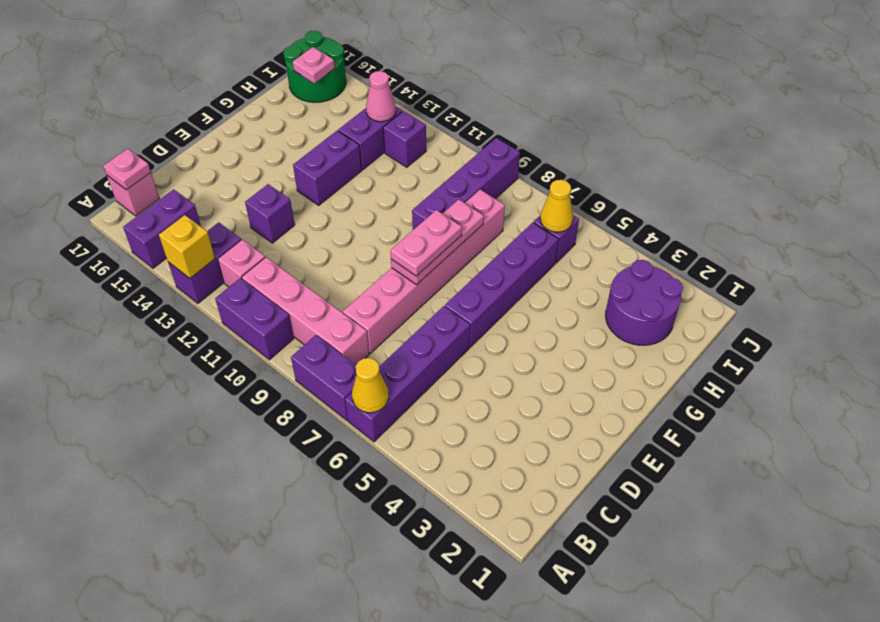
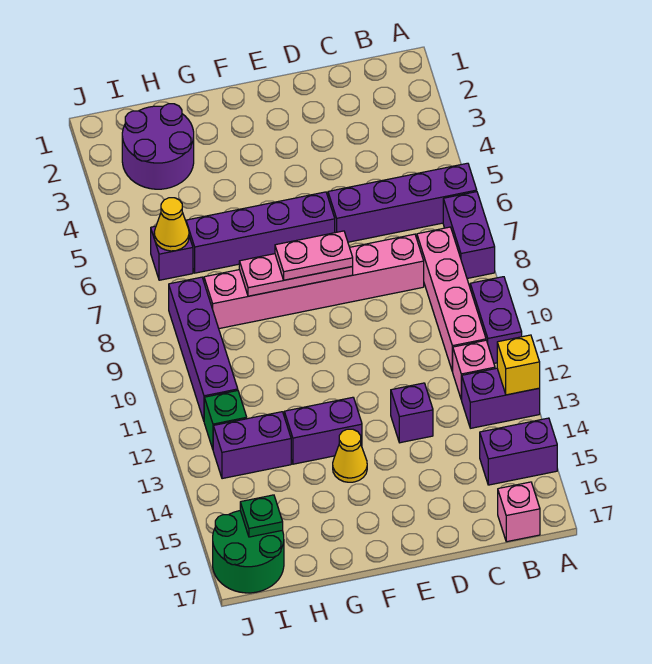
yellow 1x1 cone [352,358,389,413] -> yellow 1x1 cone moved to [333,429,367,482]
pink 1x1 plate [103,149,151,190] -> none
purple 1x4 brick [412,138,520,230] -> purple 1x4 brick turned to [169,277,238,421]
purple 1x1 brick [383,111,426,167] -> green 1x1 brick [204,391,247,449]
pink 1x1 cone [366,71,396,122] -> none
pink 1x1 plate [293,47,335,83] -> green 1x1 plate [240,495,283,537]

